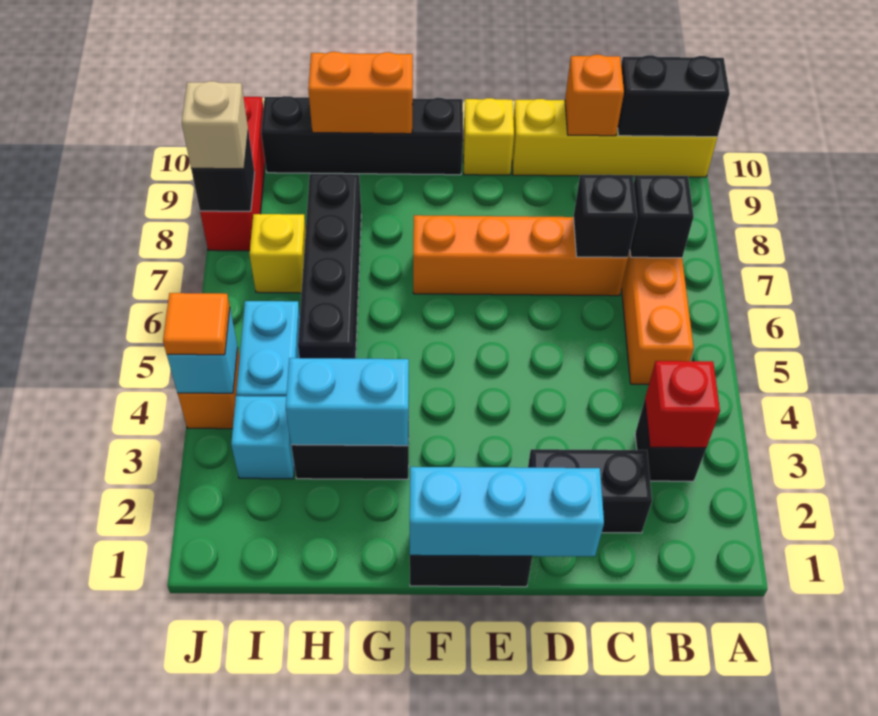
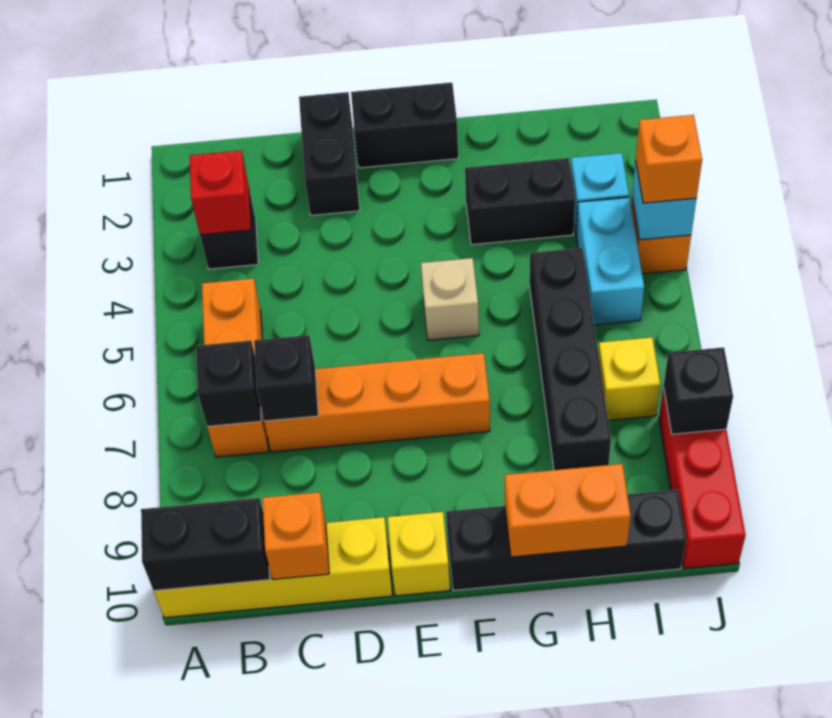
black 1x2 brick [528,449,652,533] -> black 1x2 brick turned to [299,92,360,215]
cyan 1x3 brick [410,467,604,556] -> none
cyan 1x2 brick [286,358,409,446] -> none
orange 1x1 tile [163,293,230,355] -> orange 1x1 brick [636,115,702,203]
tan 1x1 brick [182,81,248,169] -> tan 1x1 brick moved to [421,258,479,340]

